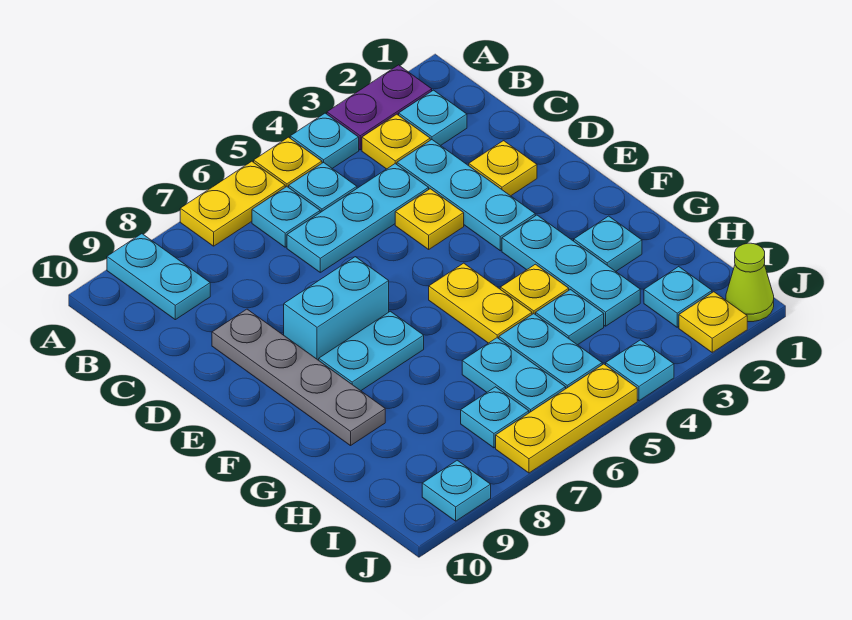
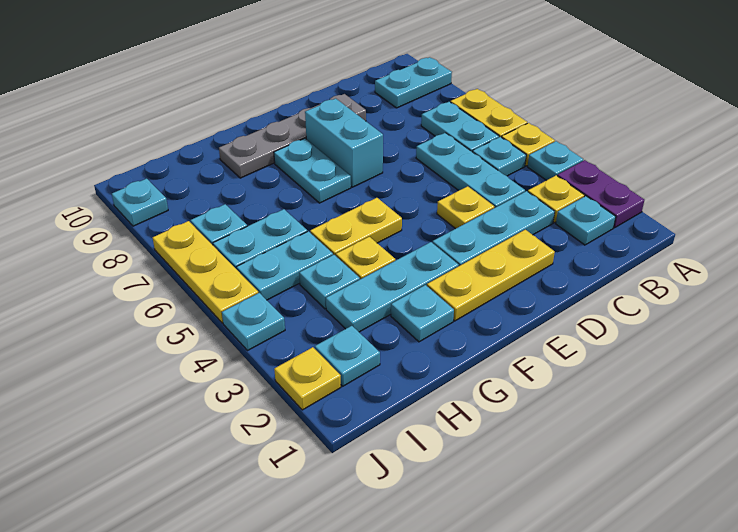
cyan 1x1 plate [252,187,320,247] -> cyan 1x2 plate [421,102,499,151]
yellow 1x1 plate [469,141,537,196] -> yellow 1x3 plate [427,230,555,321]
lime 1x1 cone [726,243,774,322] -> none

